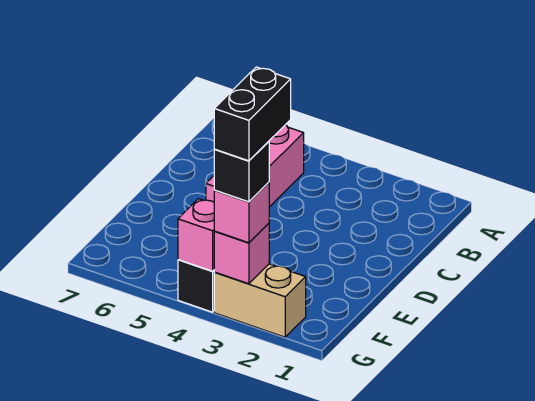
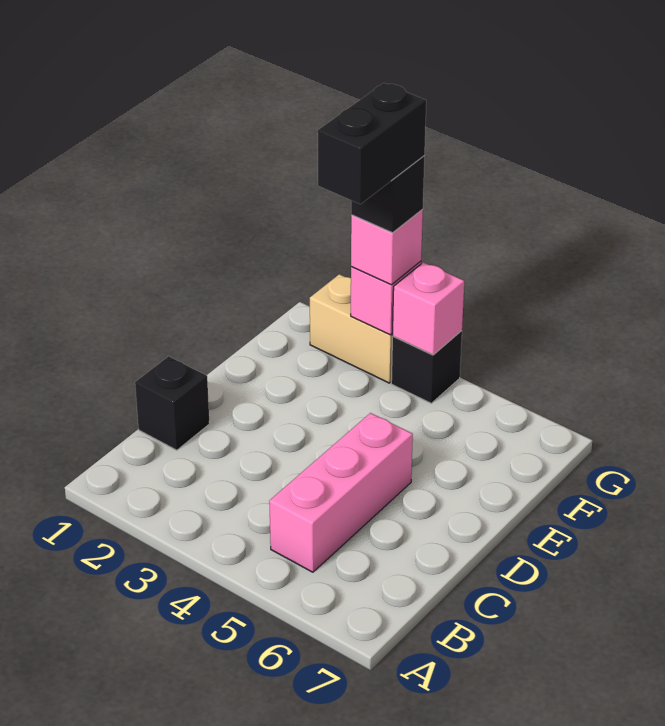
none -> black 1x1 brick [135,356,210,450]

